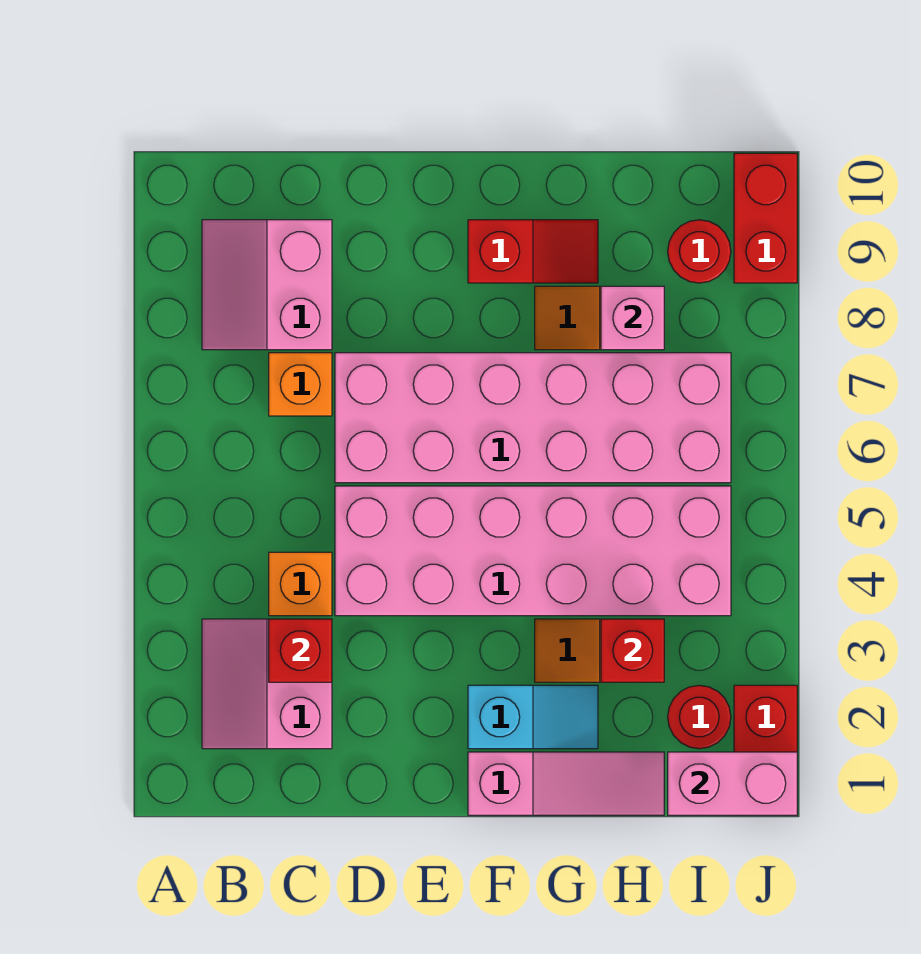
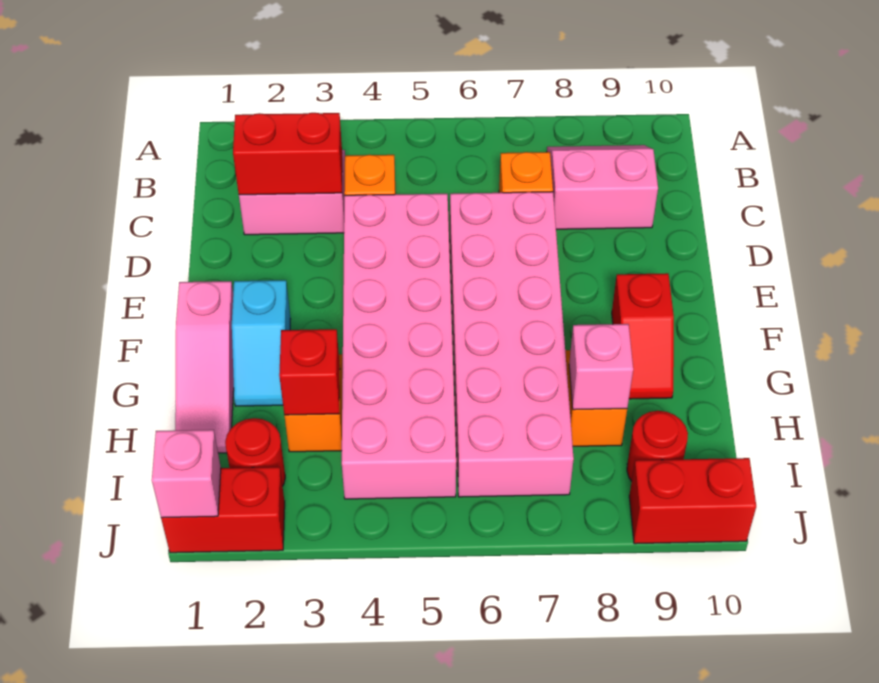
red 1x1 brick [269,619,332,682] -> red 1x2 brick [233,113,342,195]
pink 1x2 brick [668,752,797,815] -> pink 1x1 brick [152,430,221,518]

